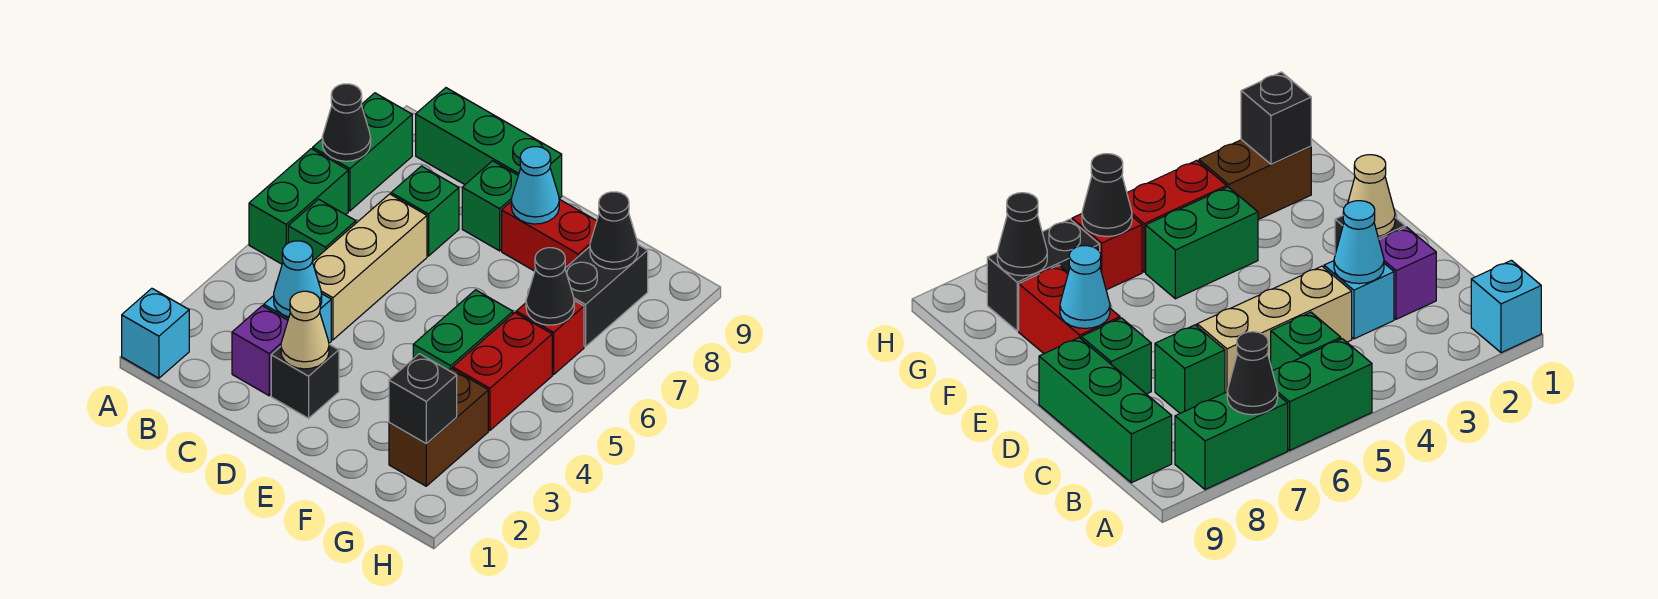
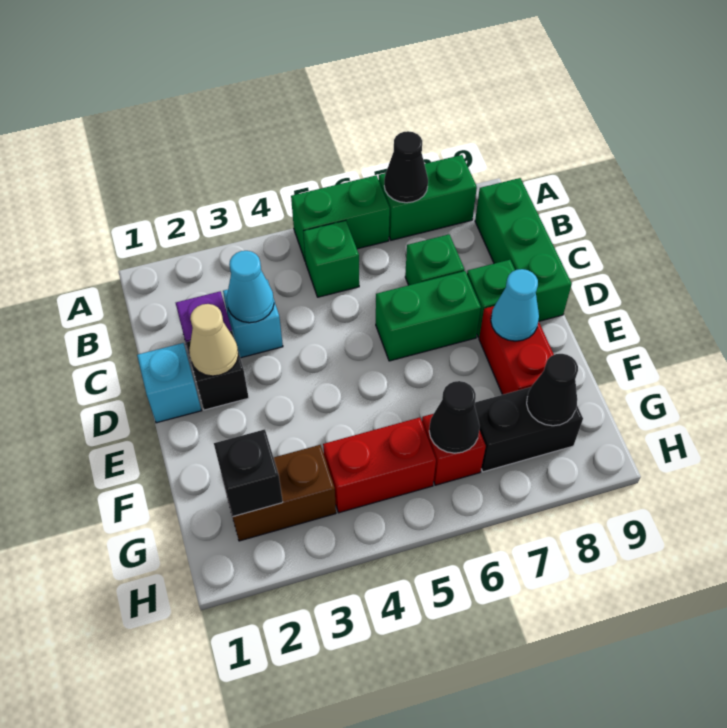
cyan 1x1 brick [122,288,189,378] -> cyan 1x1 brick moved to [137,343,201,423]
tan 1x3 brick [312,194,427,340] -> none
green 1x2 brick [413,290,513,370] -> green 1x2 brick moved to [376,271,481,361]

